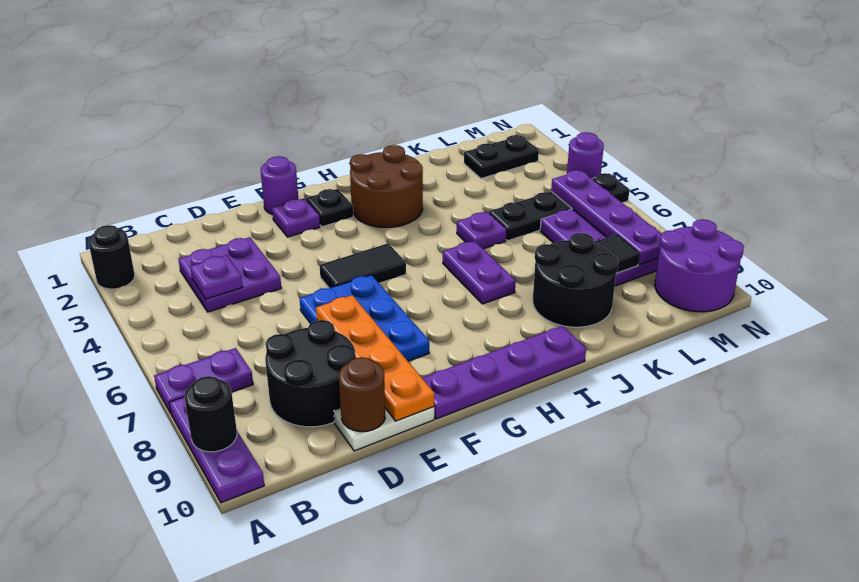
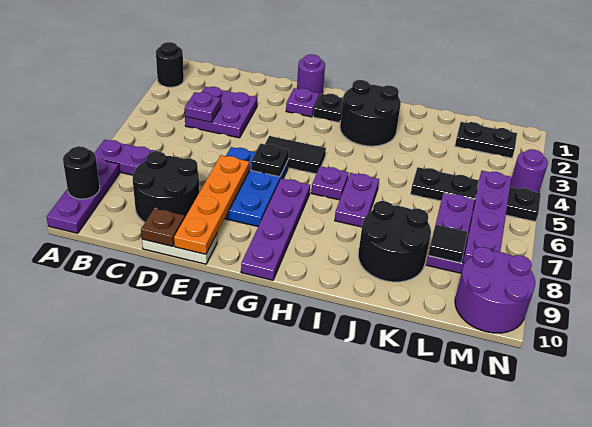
brown 1x1 round brick [339,357,385,432] -> brown 1x1 plate [141,208,185,247]
none -> black 1x1 plate [251,144,289,177]
purple 1x4 plate [422,326,586,419] -> purple 1x4 plate turned to [241,179,310,280]
brown 2x2 round brick [350,145,423,227] -> black 2x2 round brick [340,80,401,146]
purple 1x1 plate [457,212,507,249] -> purple 1x1 plate moved to [311,166,348,200]

